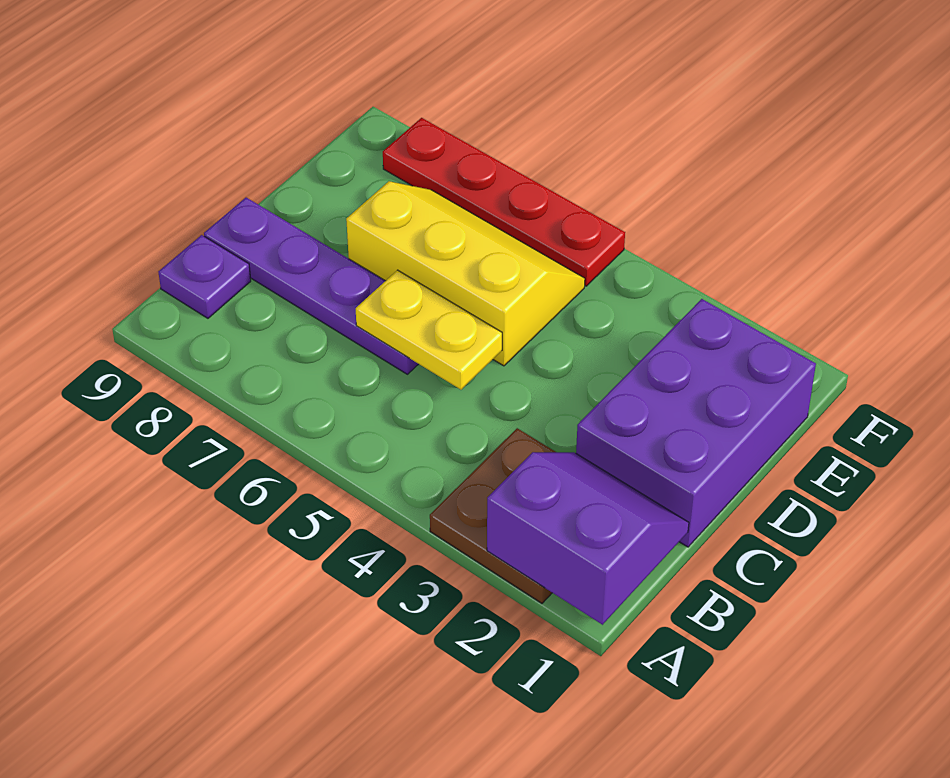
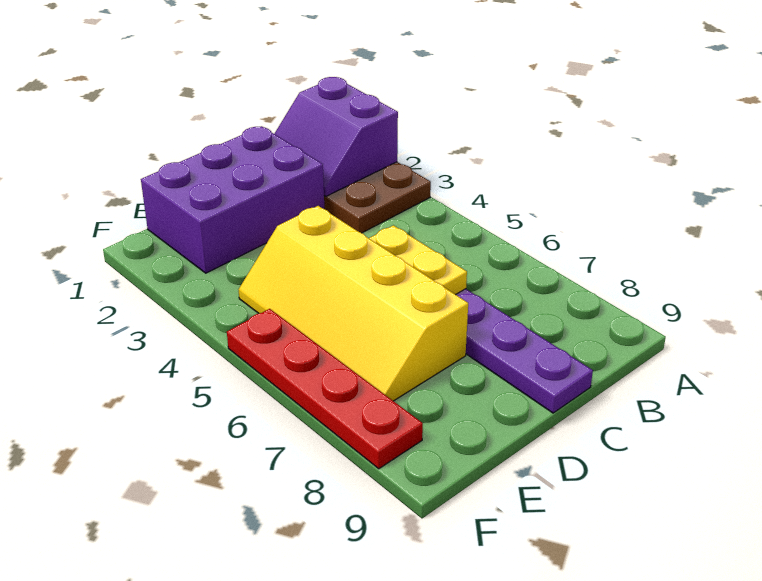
purple 1x1 plate [159,235,251,318] -> none
yellow 2x3 slope [346,181,585,366] -> yellow 2x4 slope [239,206,468,401]

